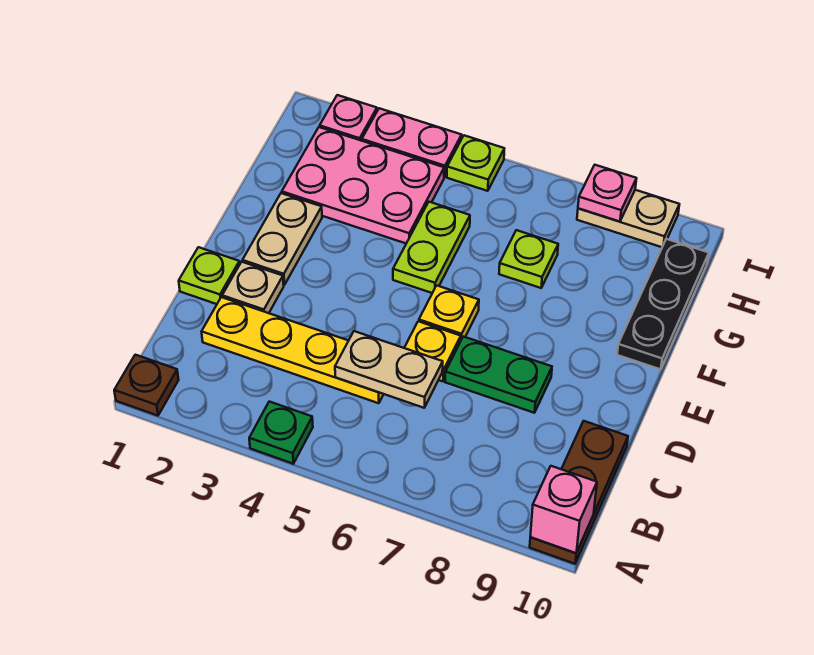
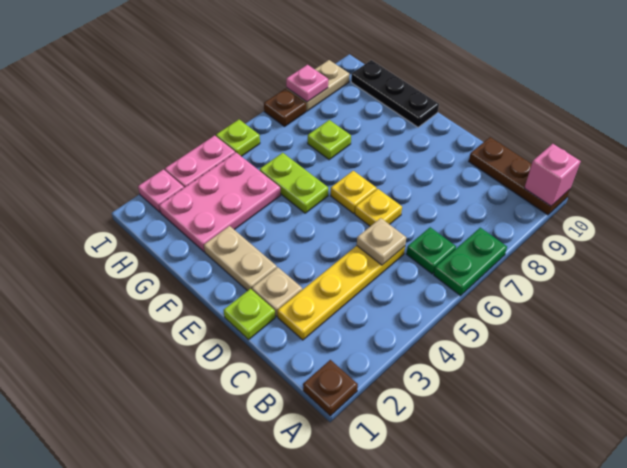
green 1x1 plate [249,402,313,464] -> green 1x1 plate moved to [407,227,456,274]
tan 1x2 plate [335,331,443,408] -> tan 1x1 plate [357,218,406,265]
green 1x2 plate [445,337,552,413] -> green 1x2 plate moved to [434,228,507,296]
none -> brown 1x1 plate [264,89,306,126]

